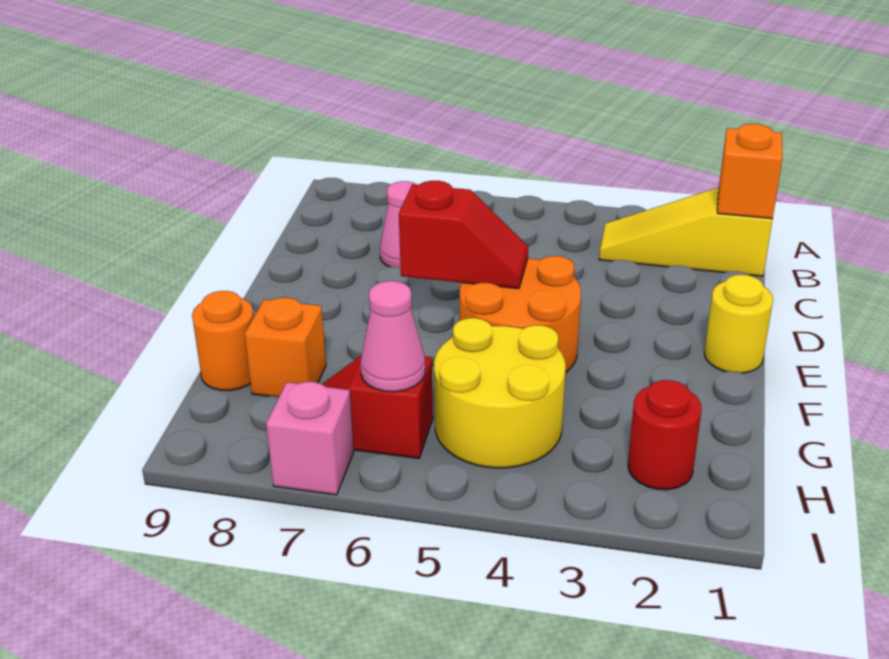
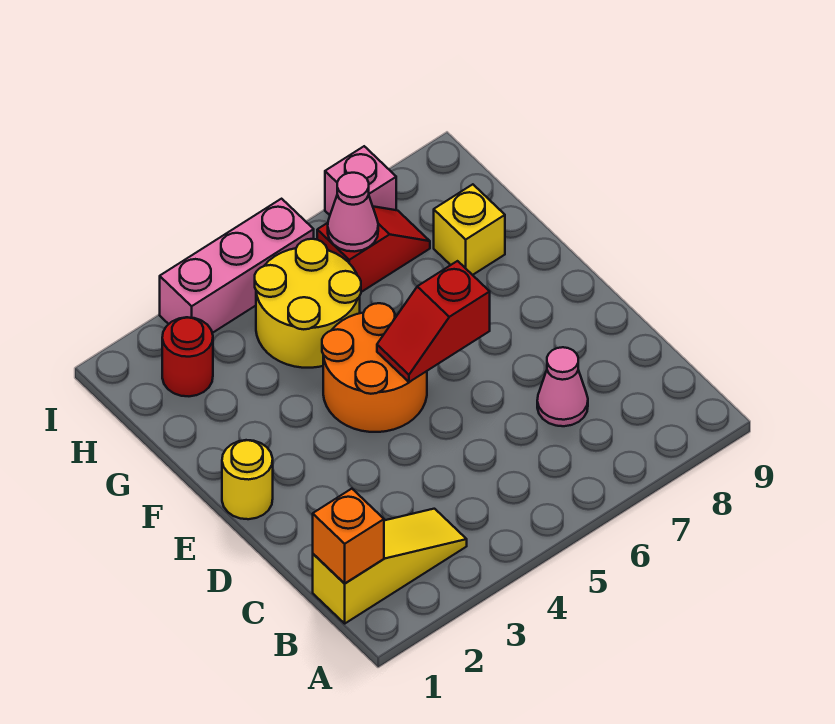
orange 1x1 brick [245,297,326,397] -> yellow 1x1 brick [434,184,505,275]
orange 1x1 round brick [192,291,254,391] -> none
none -> pink 1x3 brick [160,199,314,333]

